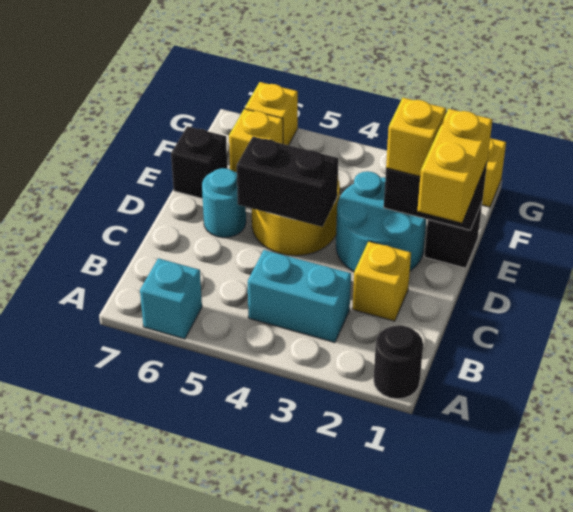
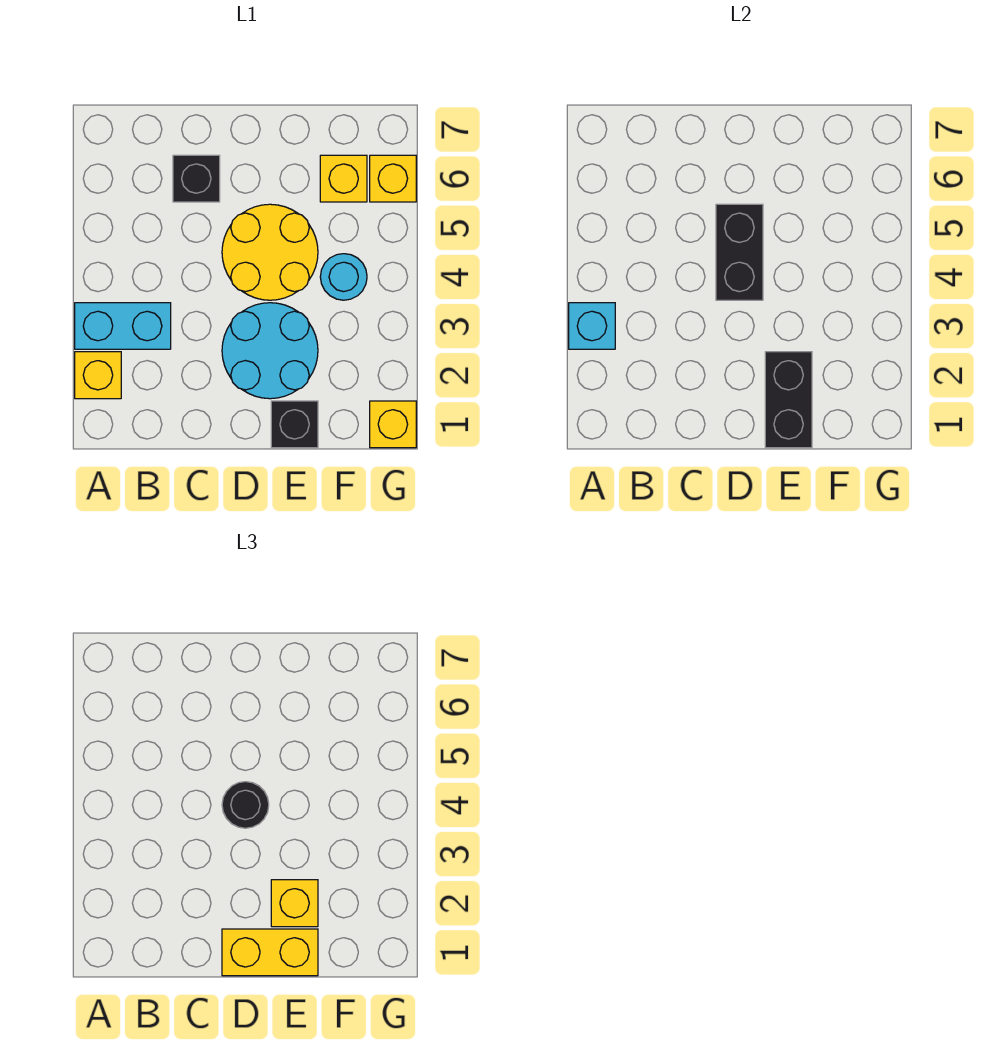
black 1x1 round brick [374,325,423,399] -> black 1x1 round brick moved to [222,782,269,828]
cyan 1x1 brick [140,258,202,339] -> cyan 1x1 brick moved to [569,303,615,349]
cyan 1x2 brick [248,250,351,342] -> cyan 1x2 brick turned to [75,303,171,349]
yellow 1x1 brick [352,241,411,321] -> yellow 1x1 brick moved to [75,352,121,399]
cyan 1x1 round brick [202,168,246,238] -> cyan 1x1 round brick moved to [320,254,367,300]
black 1x1 brick [171,126,227,199] -> black 1x1 brick moved to [173,155,220,202]

